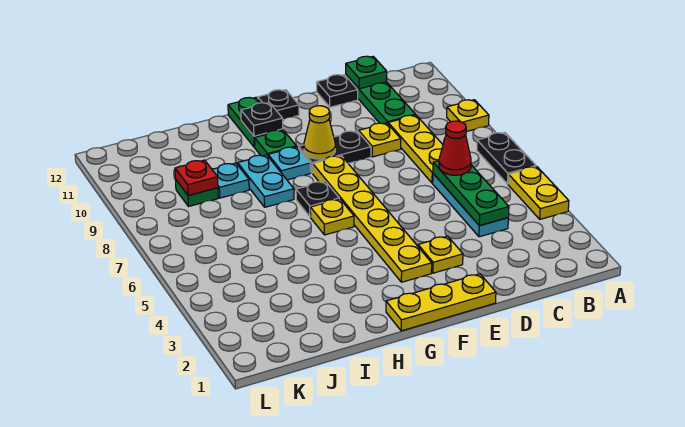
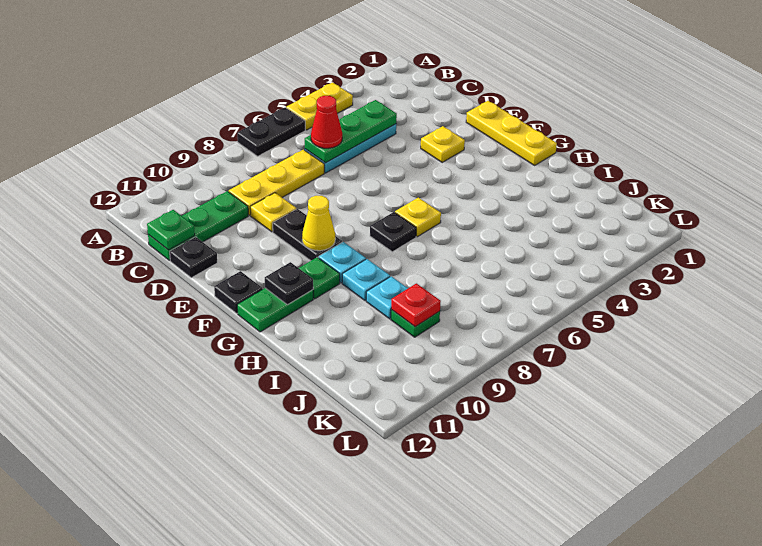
yellow 1x1 plate [447,100,489,132] -> none
yellow 1x6 plate [313,156,432,282] -> none
cyan 1x2 plate [238,155,294,207] -> cyan 1x1 plate [342,259,390,301]

